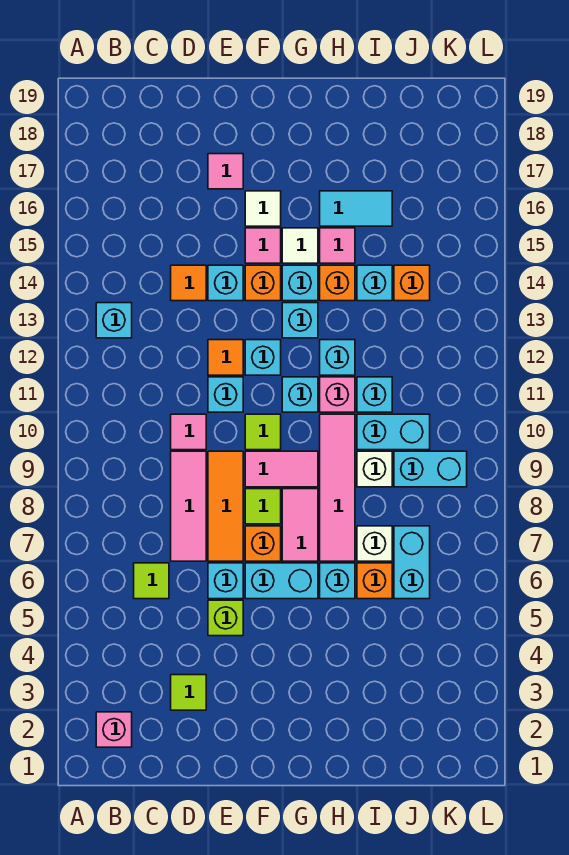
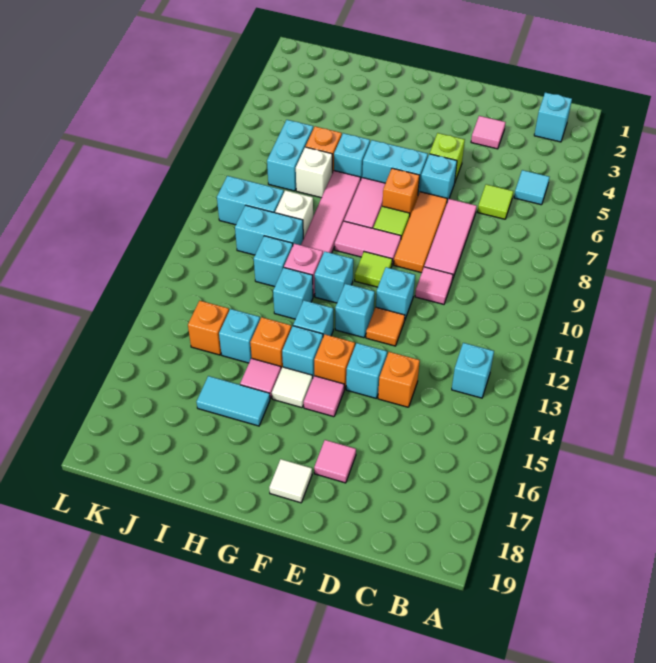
pink 1x1 brick [96,712,132,747] -> cyan 1x1 brick [534,92,572,142]
none -> cyan 1x1 tile [514,170,549,205]
lime 1x1 tile [171,675,206,710] -> pink 1x1 tile [471,116,506,149]
orange 1x1 tile [171,265,206,301] -> orange 1x1 brick [378,352,420,407]
white 1x1 tile [245,191,281,226] -> white 1x1 tile moved to [269,459,312,503]

